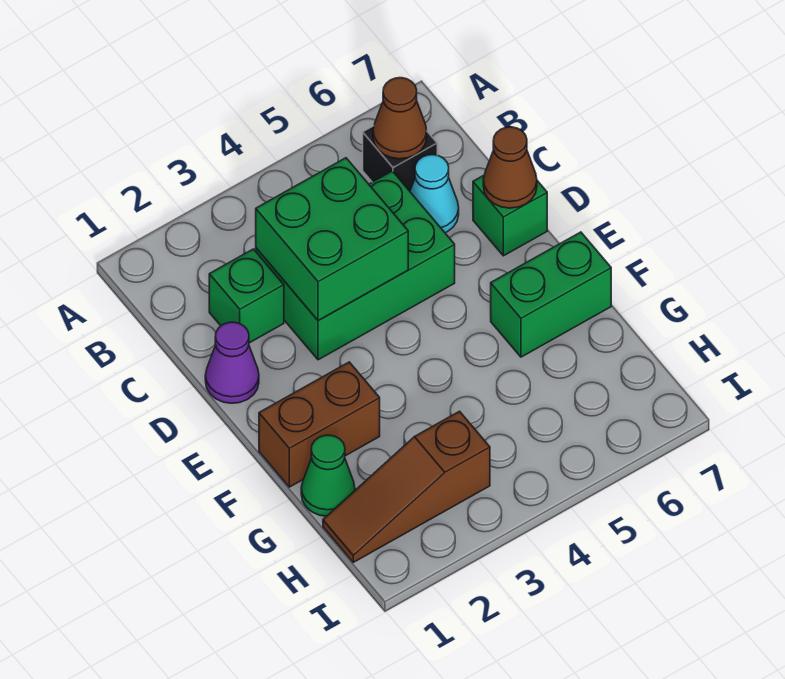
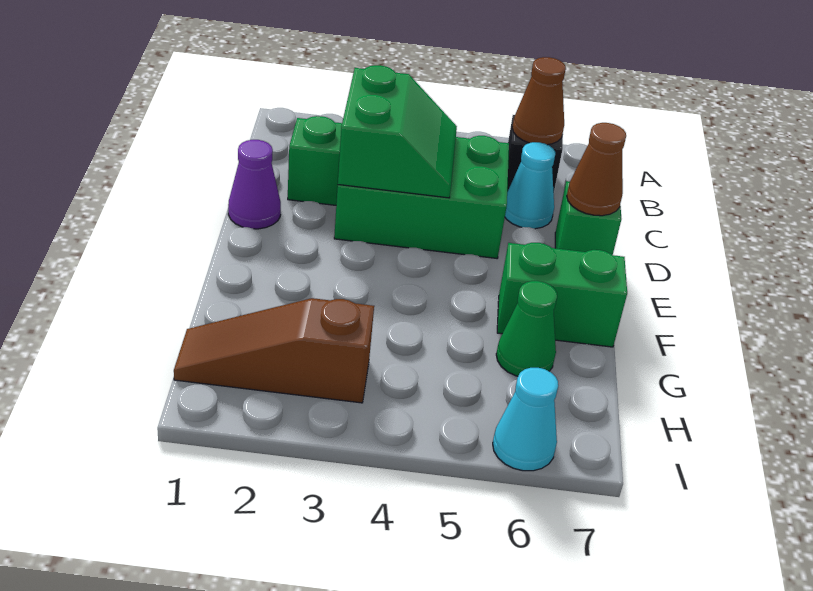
green 2x2 brick [256,158,408,320] -> green 2x2 slope [338,65,457,198]
brown 1x2 brick [259,362,380,487] -> none
green 1x1 cone [301,435,355,516] -> green 1x1 cone moved to [496,281,557,376]
none -> cyan 1x1 cone [493,368,558,471]

